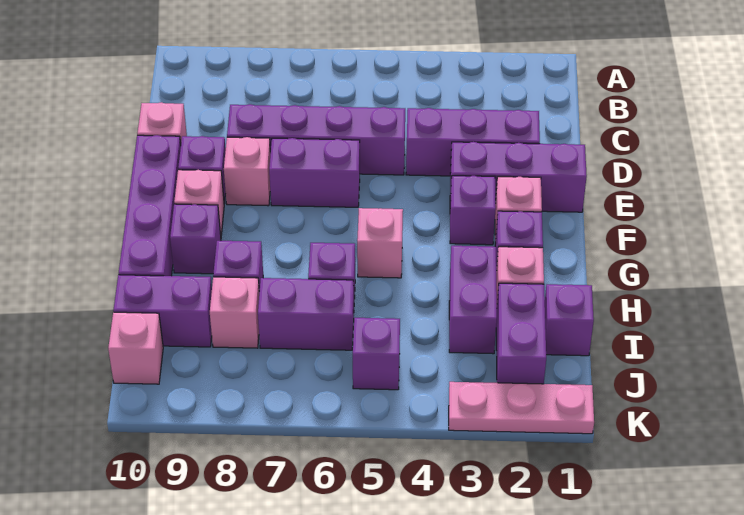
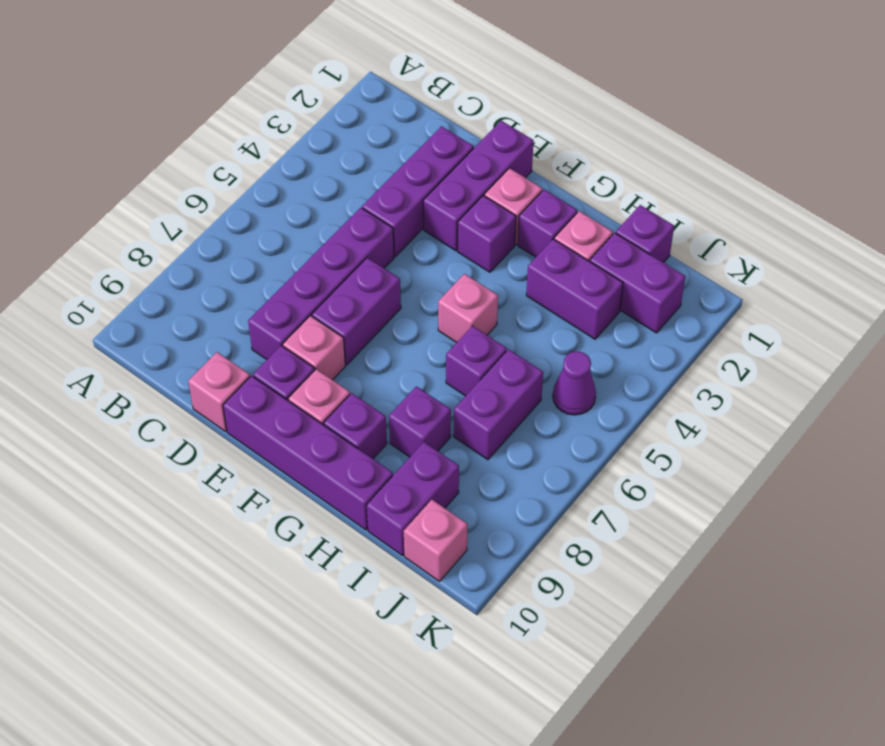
pink 1x1 brick [210,277,259,348] -> none
purple 1x1 brick [353,318,400,390] -> purple 1x1 cone [553,352,596,415]
pink 1x3 plate [449,382,594,434] -> none

